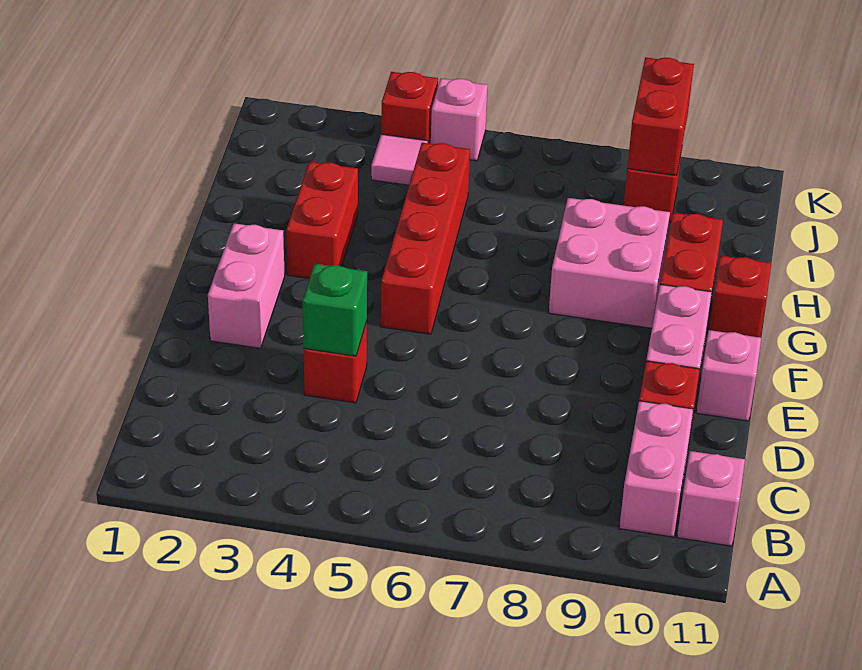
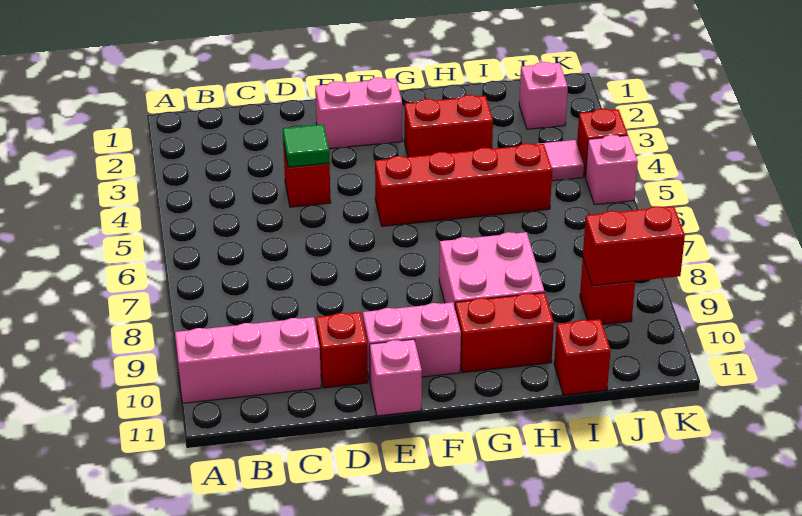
pink 1x2 brick [619,401,693,537] -> pink 1x3 brick [175,317,321,403]
pink 1x1 brick [677,451,745,546] -> pink 1x1 brick moved to [519,62,568,129]
green 1x1 brick [303,264,367,356] -> green 1x1 tile [283,125,329,167]
red 1x1 brick [709,256,771,337] -> red 1x1 brick moved to [554,319,611,395]

